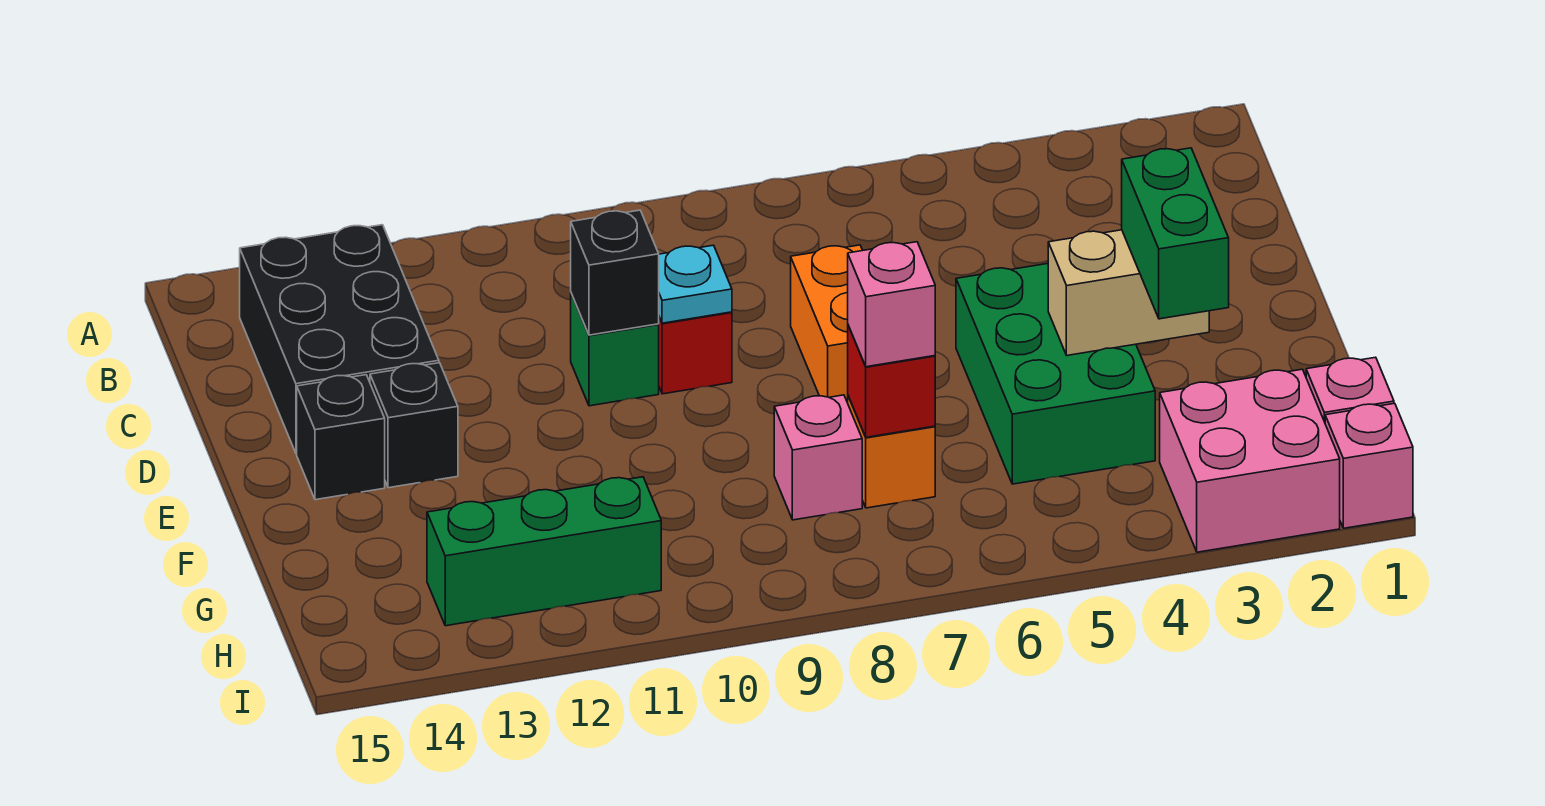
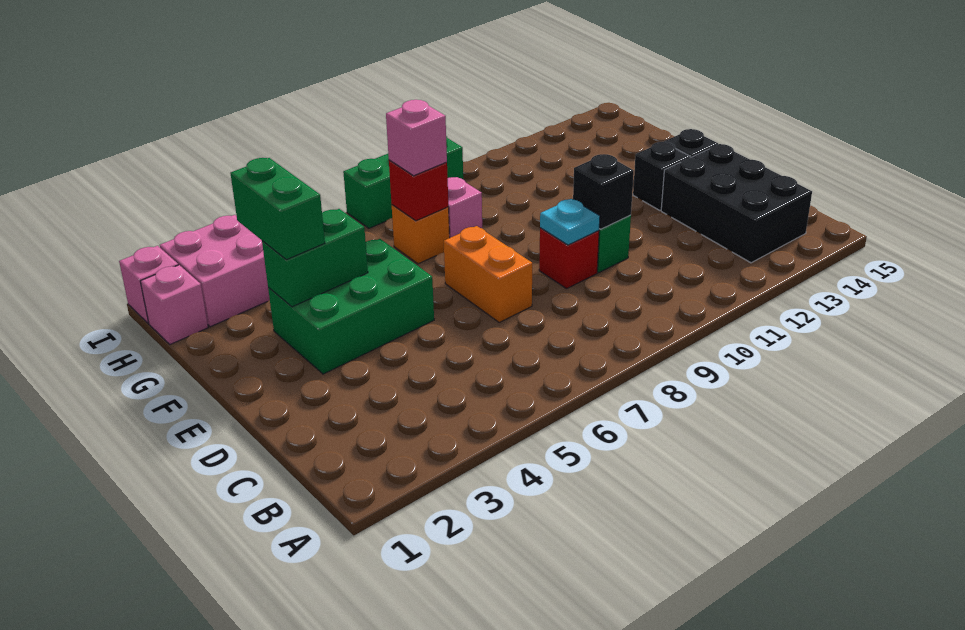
green 2x3 brick [956,264,1155,484] -> green 2x3 brick turned to [268,239,434,374]
tan 1x2 brick [1048,230,1209,355] -> green 1x2 brick [262,209,368,307]
green 1x3 brick [427,477,661,626] -> green 1x3 brick moved to [343,136,463,228]

